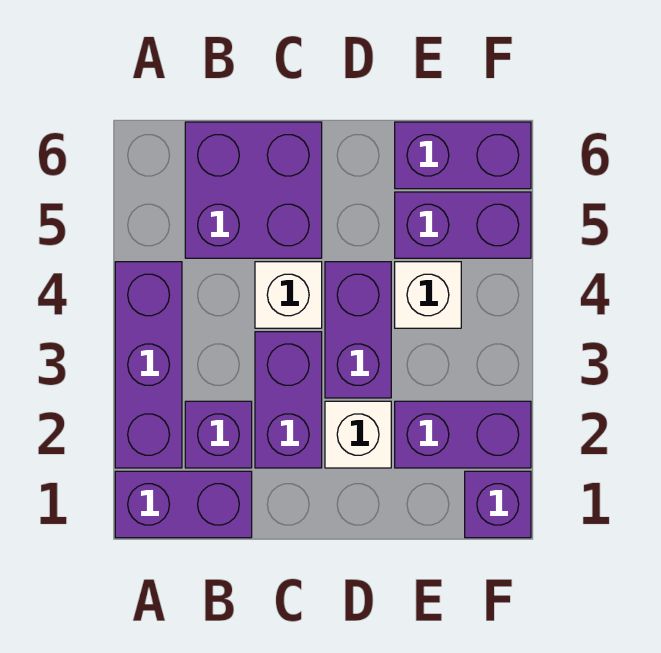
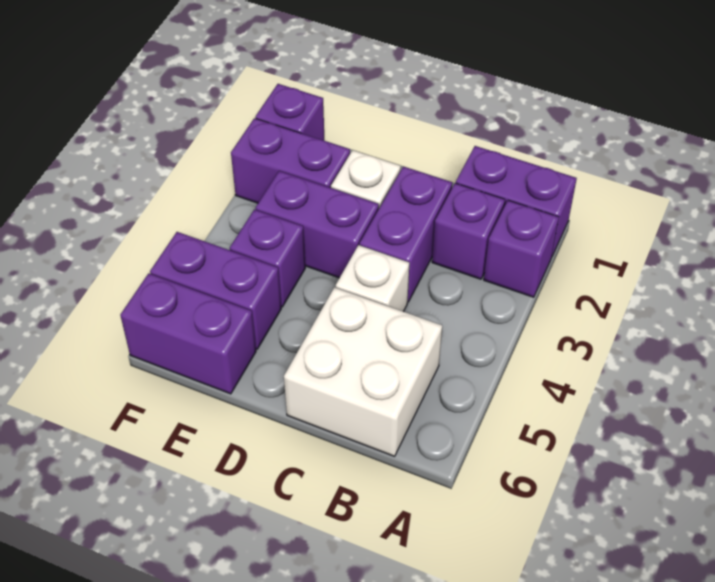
purple 1x3 brick [115,262,182,468] -> purple 1x1 brick [484,200,559,297]
purple 2x2 brick [185,122,322,258] -> white 2x2 brick [284,287,442,456]
purple 1x2 brick [325,262,391,398] -> purple 1x2 brick turned to [256,171,379,278]
white 1x1 brick [395,262,461,328] -> purple 1x1 brick [230,209,305,307]

